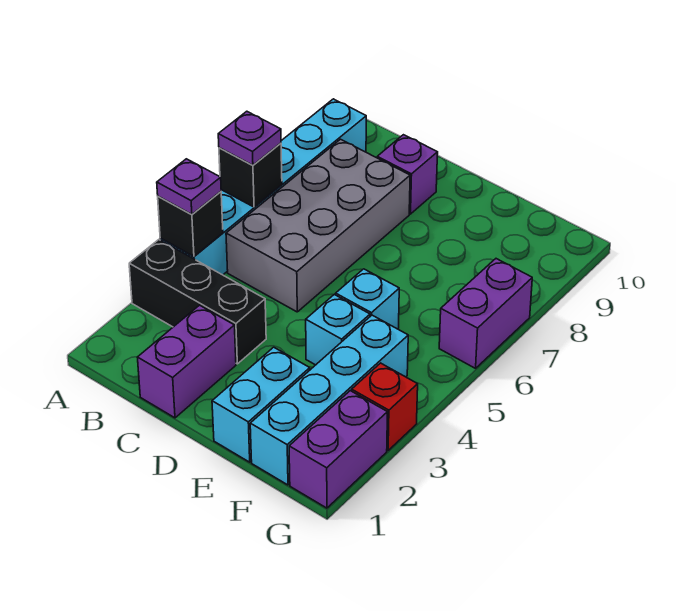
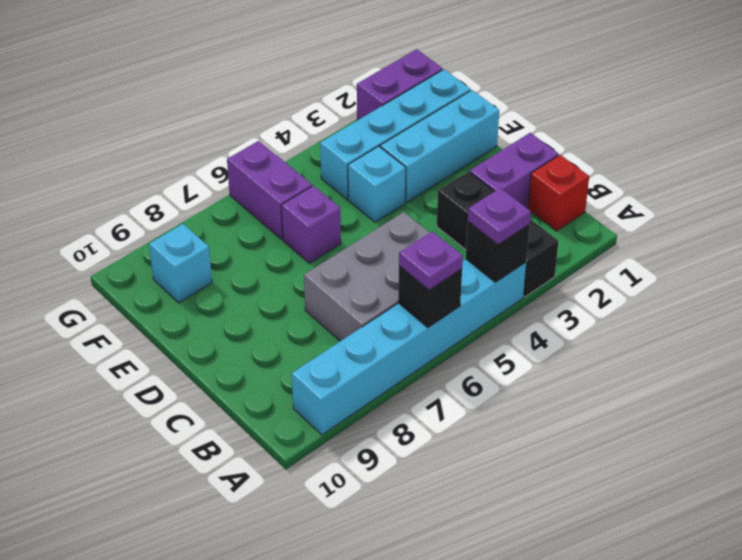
grey 2x4 brick [226,139,410,312] -> grey 2x3 brick [304,212,430,341]
purple 1x1 brick [377,135,438,214] -> purple 1x1 brick moved to [281,186,341,263]
cyan 1x2 brick [212,347,310,462] -> cyan 1x3 brick [380,90,499,202]
cyan 1x1 brick [336,269,399,329] -> cyan 1x1 brick moved to [149,224,212,303]
red 1x1 brick [352,363,418,450] -> red 1x1 brick moved to [528,155,589,231]
purple 1x2 brick [439,259,532,368] -> purple 1x2 brick turned to [227,141,312,240]

